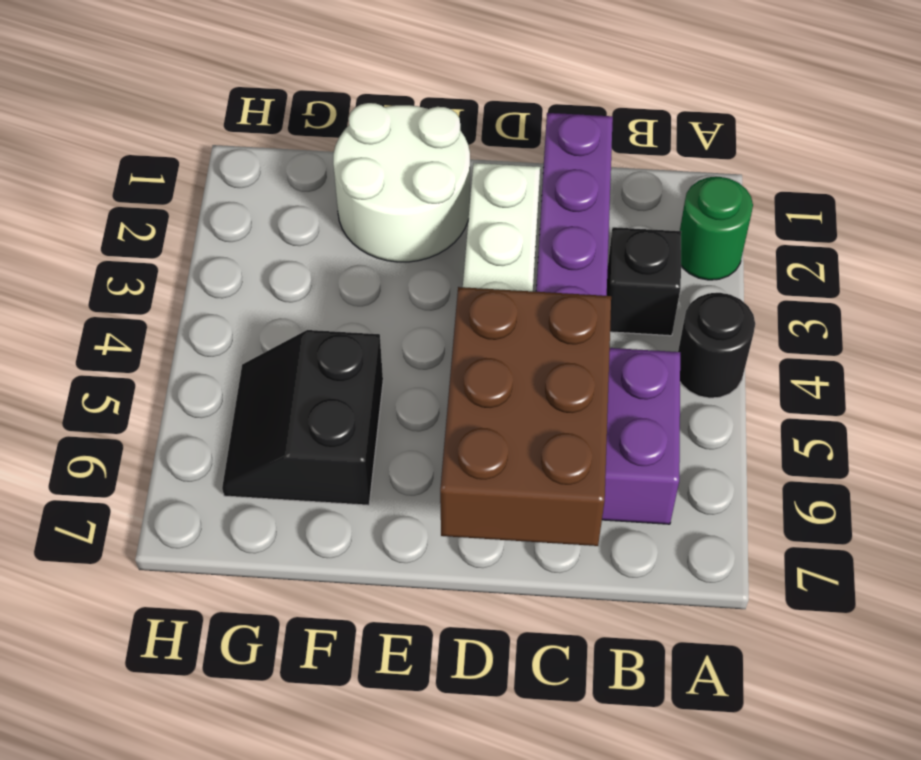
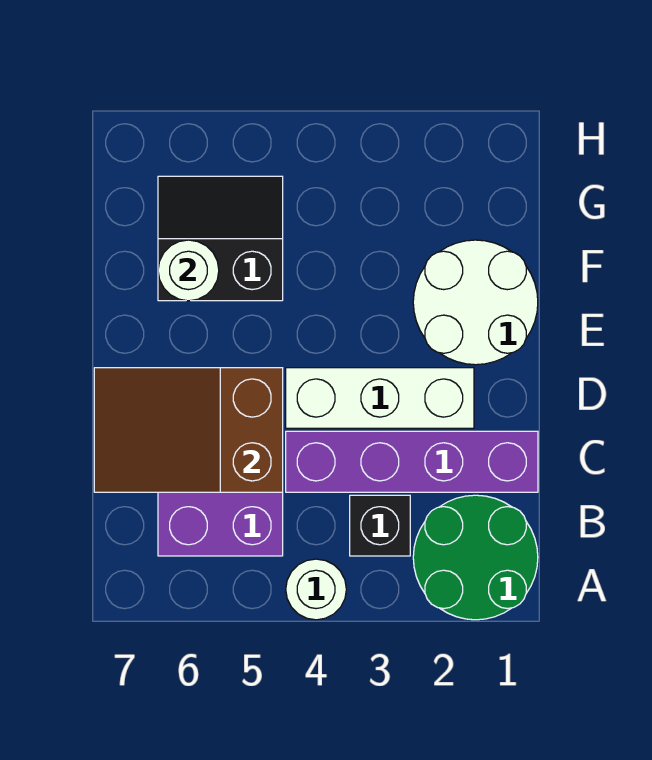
green 1x1 round brick [680,177,753,280] -> green 2x2 round brick [413,495,538,620]
black 1x1 round brick [678,293,755,398] -> white 1x1 round brick [286,559,346,620]
brown 2x3 brick [440,287,611,546] -> brown 2x3 slope [94,368,283,492]
none -> white 1x1 round brick [158,240,219,301]

